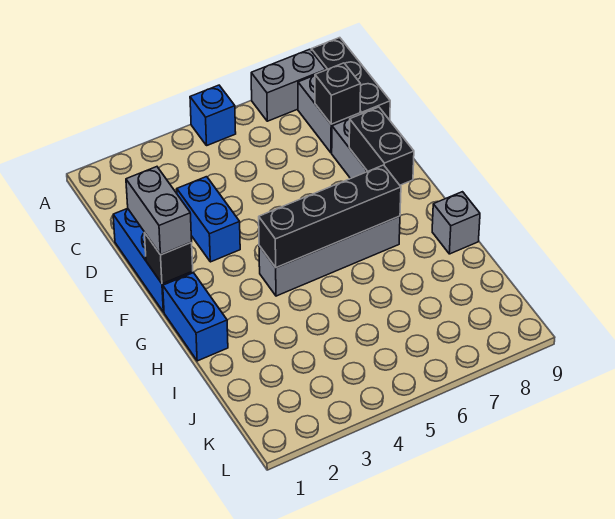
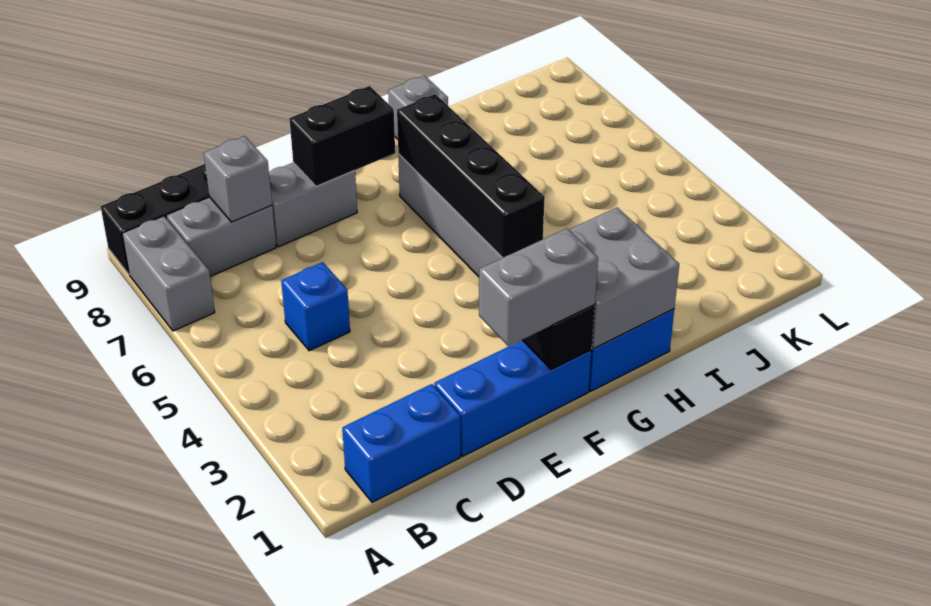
blue 1x1 brick [190,85,236,145] -> blue 1x1 brick moved to [281,262,350,351]
black 1x1 brick [315,63,361,124] -> grey 1x1 brick [204,136,272,222]
blue 1x2 brick [177,177,240,262] -> blue 1x2 brick moved to [342,384,460,502]
none -> grey 2x2 brick [569,208,679,348]

